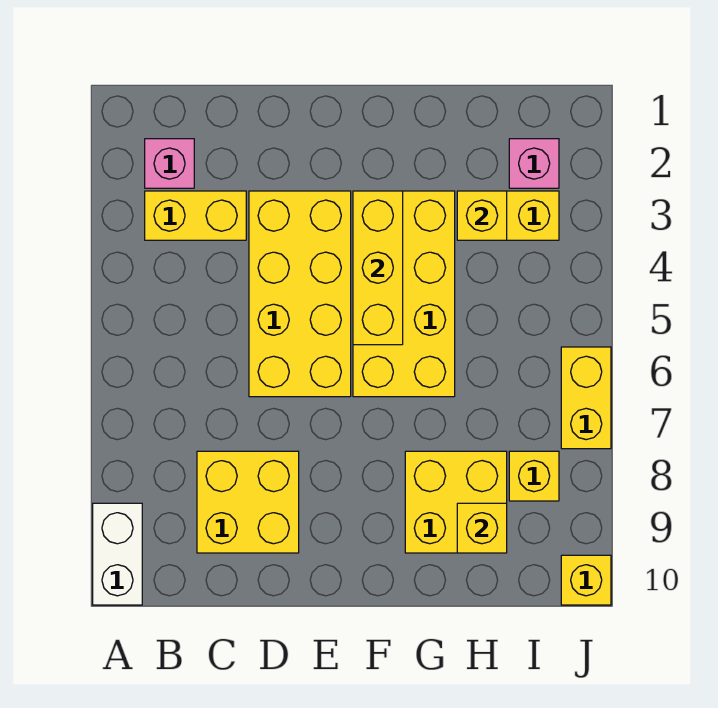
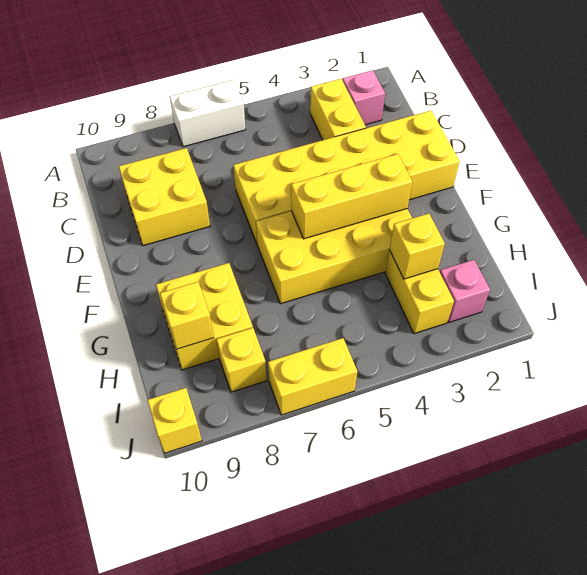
white 1x2 brick [93,503,142,605] -> white 1x2 brick moved to [170,80,246,147]
yellow 2x4 brick [249,191,351,397] -> yellow 2x6 brick [233,111,460,243]

